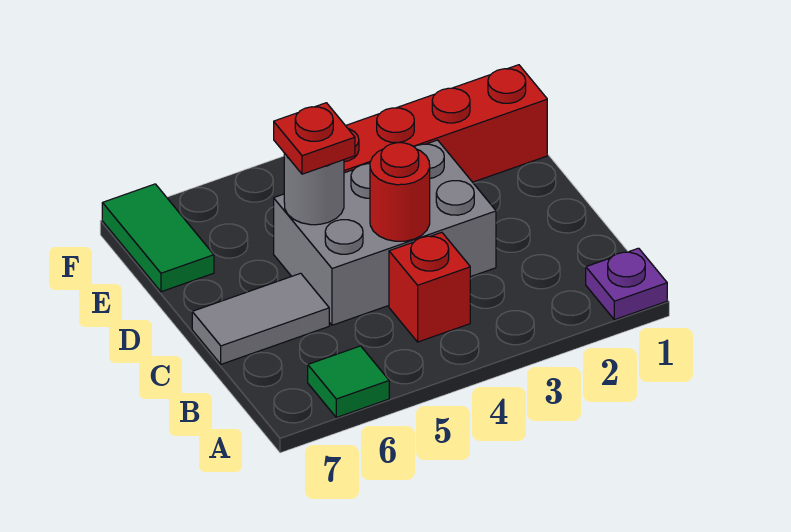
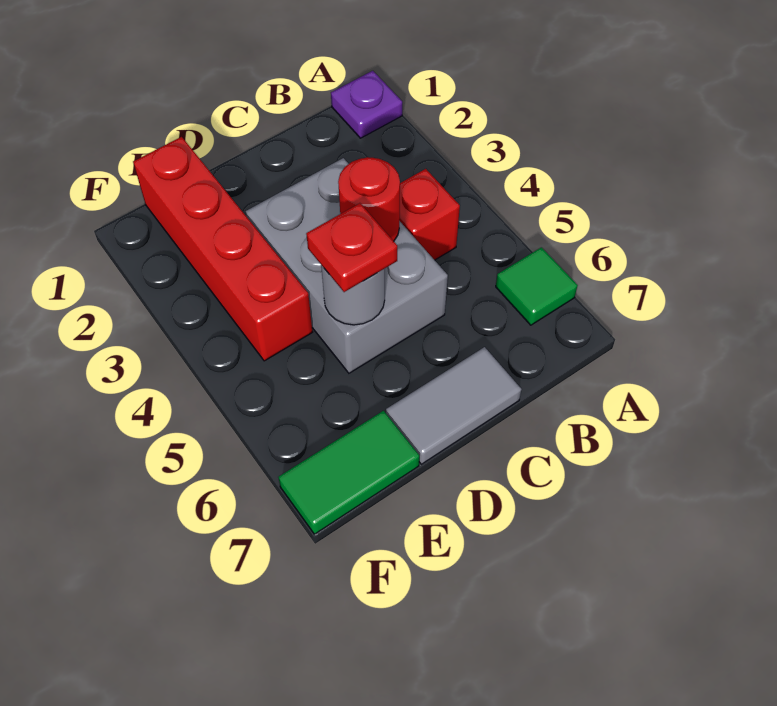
grey 1x2 tile [192,273,329,364] -> grey 1x2 tile turned to [386,347,522,464]

